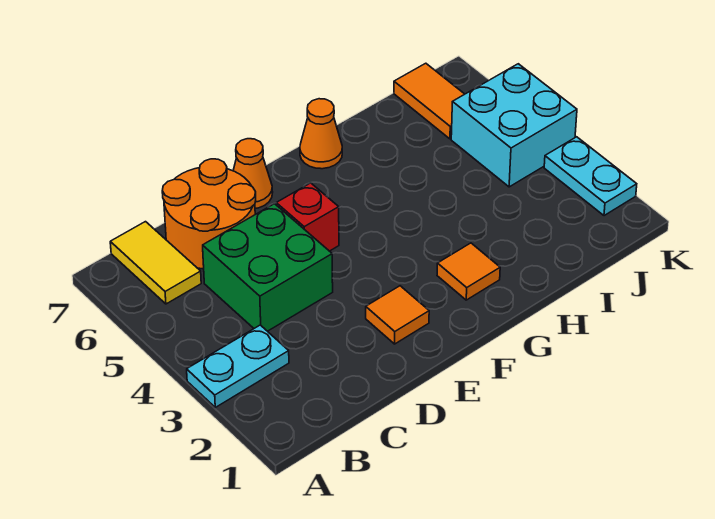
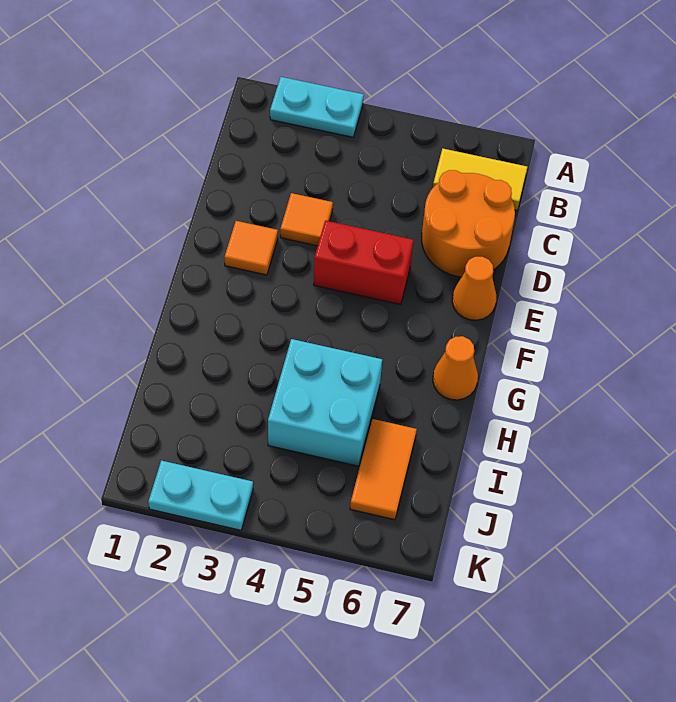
cyan 1x2 plate [187,325,289,407] -> cyan 1x2 plate turned to [270,77,364,137]
green 2x2 brick [203,204,333,331] -> none
red 1x1 brick [276,183,339,251] -> red 1x2 brick [314,221,413,305]
orange 1x1 tile [437,243,500,300] -> orange 1x1 tile moved to [280,193,333,246]
cyan 2x2 brick [451,64,577,187] -> cyan 2x2 brick moved to [268,339,382,466]
orange 1x2 tile [394,63,464,139] -> orange 1x2 tile turned to [350,419,417,520]

